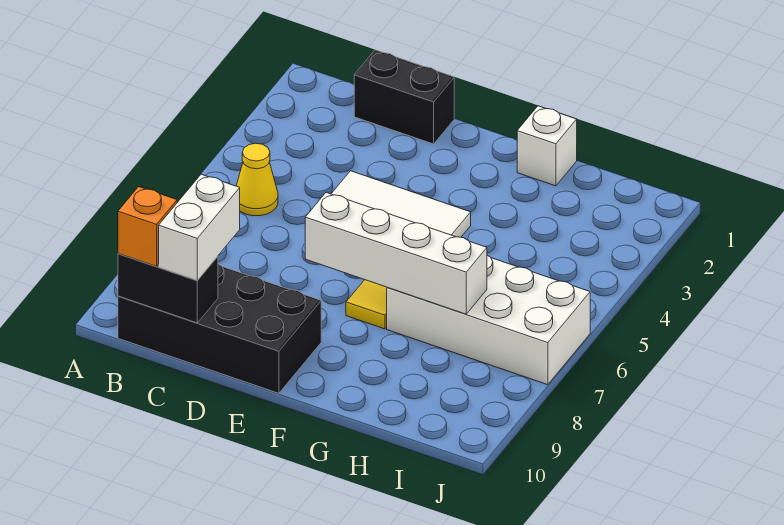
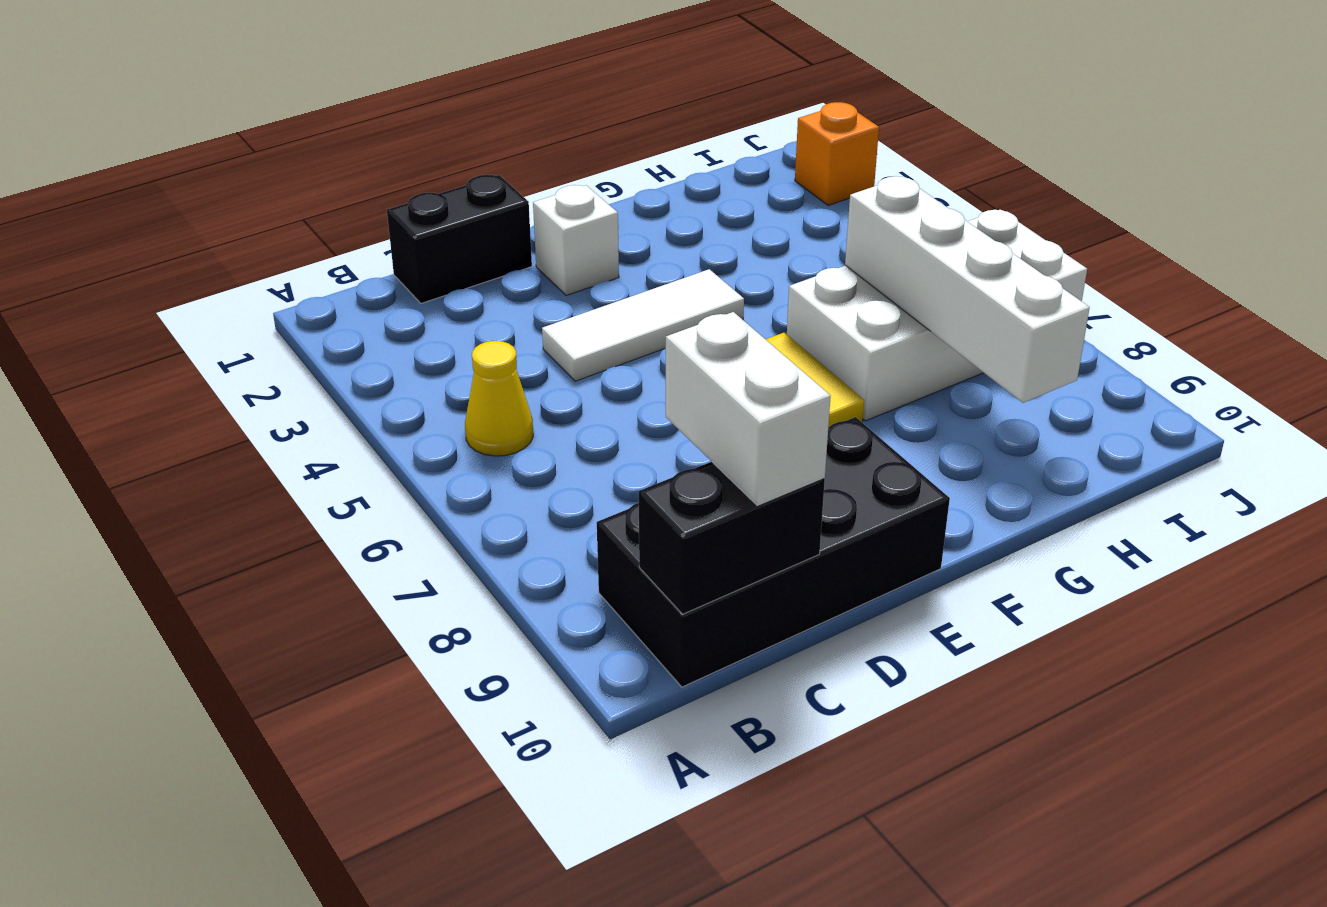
orange 1x1 brick [118,187,177,266] -> orange 1x1 brick moved to [795,102,879,205]
white 1x4 brick [305,192,487,314] -> white 1x4 brick turned to [845,176,1090,403]
white 1x1 brick [517,106,577,186] -> white 1x1 brick moved to [533,185,619,295]

